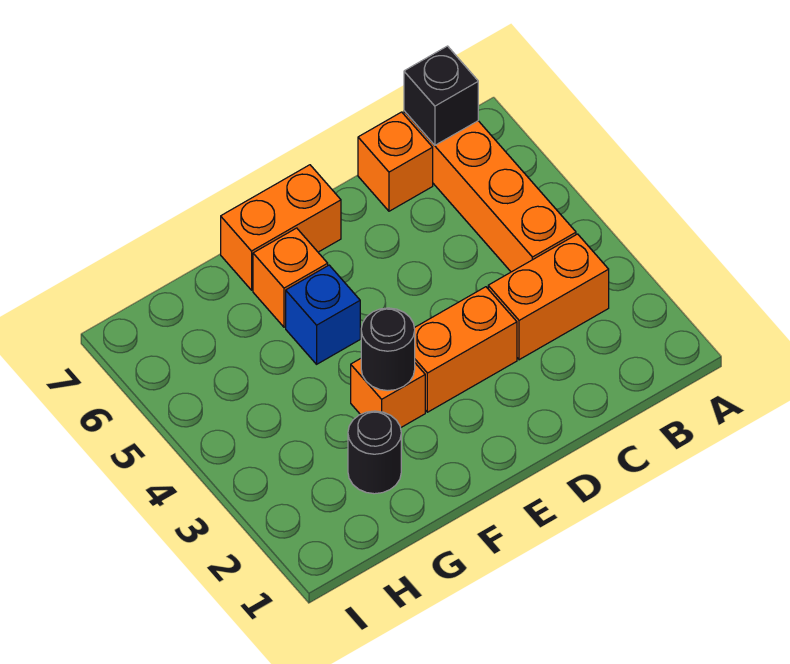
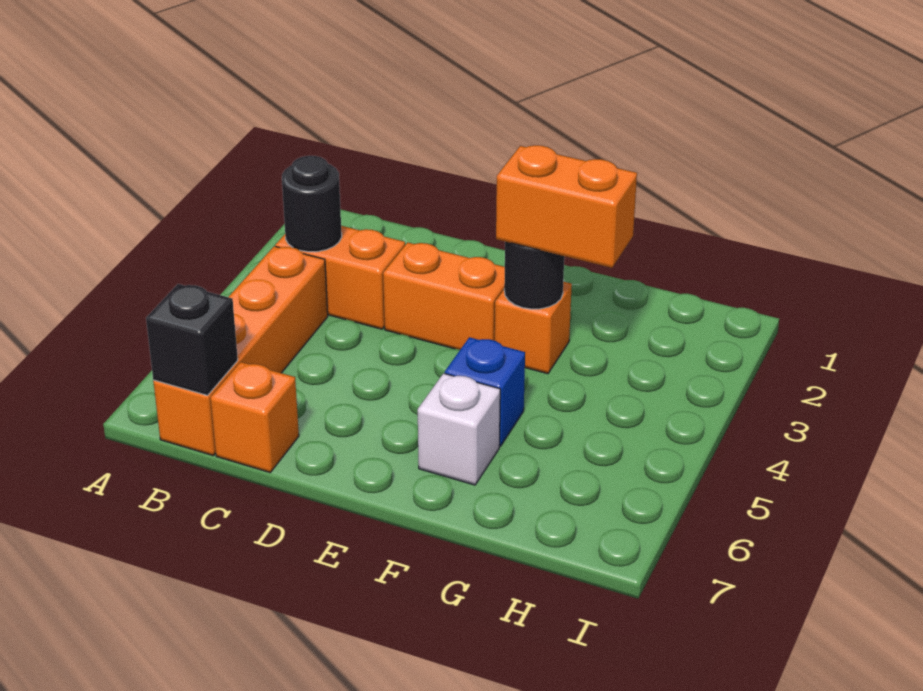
orange 1x2 brick [221,165,341,290] -> orange 1x2 brick moved to [496,145,637,268]
orange 1x1 brick [253,228,328,327] -> white 1x1 brick [418,373,500,485]
black 1x1 round brick [348,411,401,494] -> black 1x1 round brick moved to [282,156,342,252]

